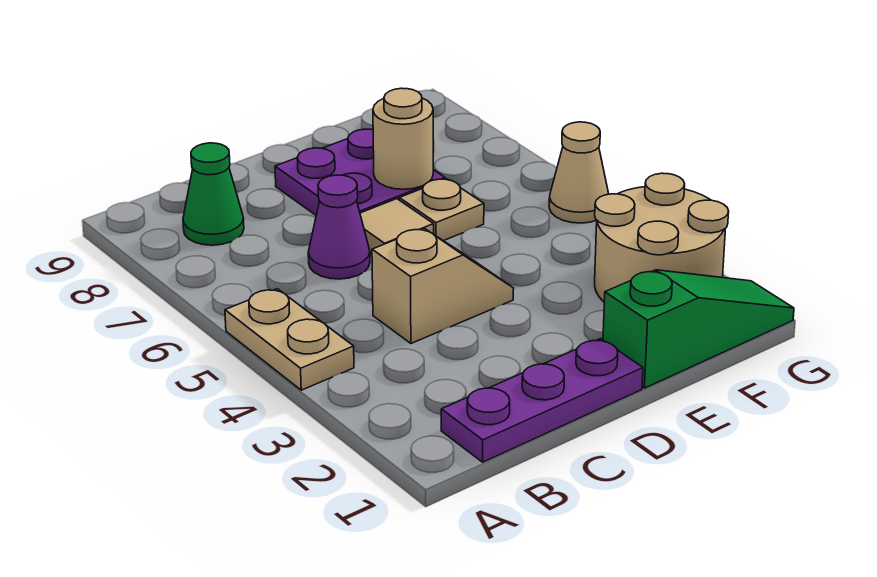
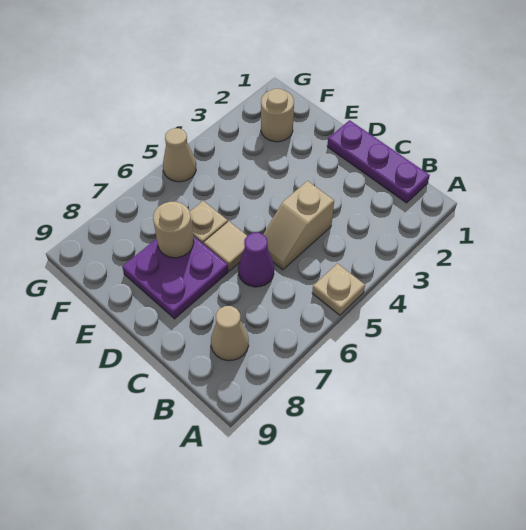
tan 1x2 plate [225,289,354,390] -> tan 1x1 plate [312,263,365,315]
green 1x1 cone [183,143,244,245] -> tan 1x1 cone [211,306,249,361]
tan 1x2 slope [372,228,514,343] -> tan 1x2 slope turned to [263,181,334,270]
green 1x3 slope [603,270,794,388] -> none
tan 2x2 round brick [595,173,729,302] -> tan 1x1 round brick [261,89,294,142]

